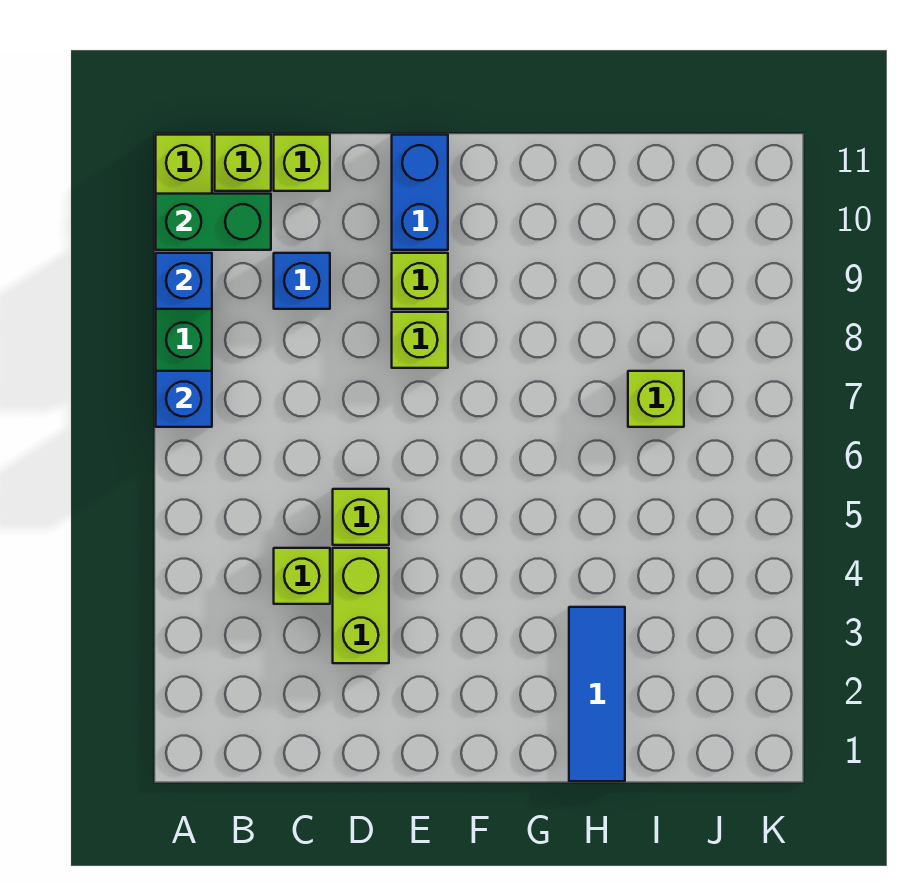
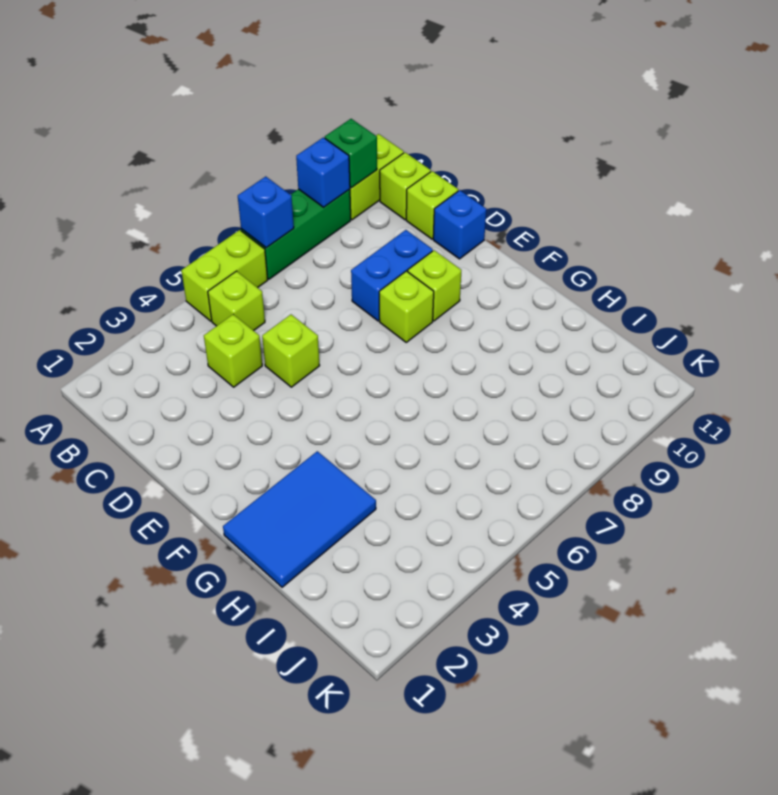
green 1x2 brick [156,194,271,250] -> green 1x1 brick [325,119,377,188]
blue 1x1 brick [274,253,330,309] -> blue 1x1 brick moved to [433,190,486,259]
lime 1x2 brick [333,548,389,663] -> lime 1x2 brick moved to [181,230,268,321]
blue 1x2 brick [392,135,448,250] -> blue 1x2 brick moved to [351,230,433,321]
blue 1x3 tile [569,607,625,781] -> blue 2x3 tile [223,451,376,587]
lime 1x1 brick [628,371,684,427] -> lime 1x1 brick moved to [208,271,265,331]

